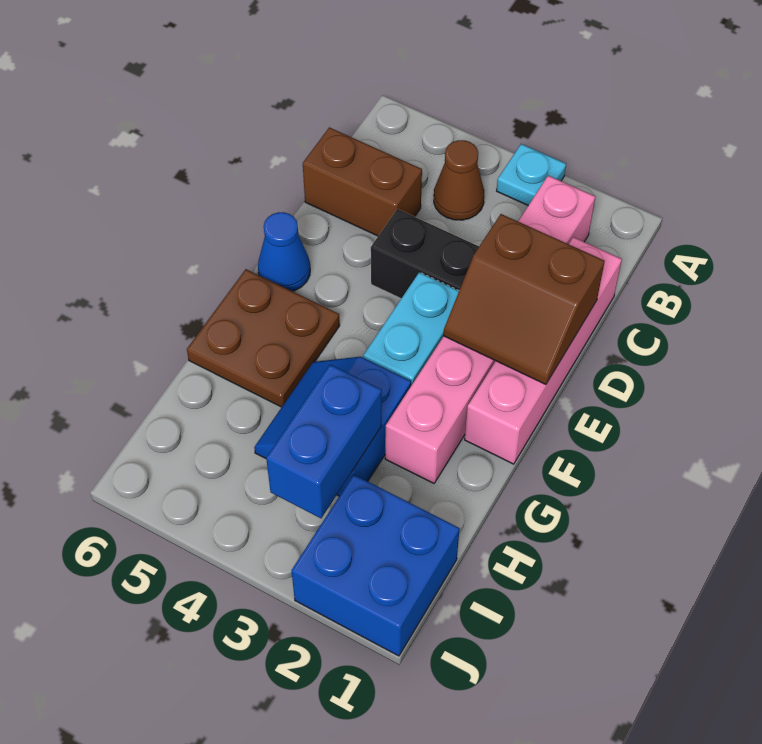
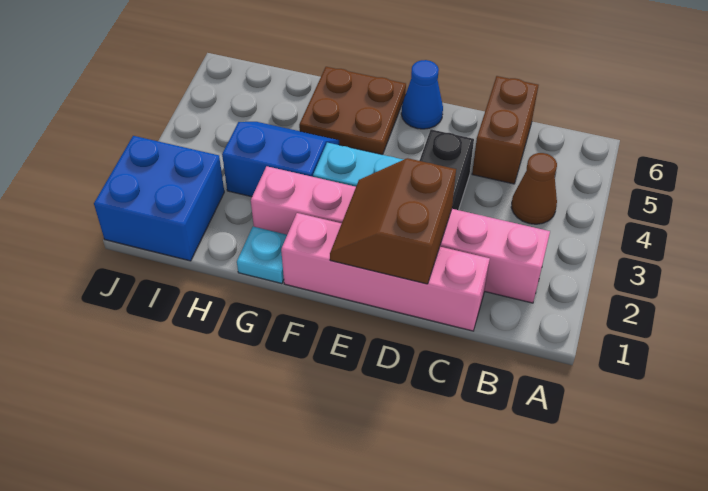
cyan 1x1 plate [497,144,566,205] -> cyan 1x1 plate moved to [237,226,287,284]
blue 1x2 brick [266,364,382,518] -> none

